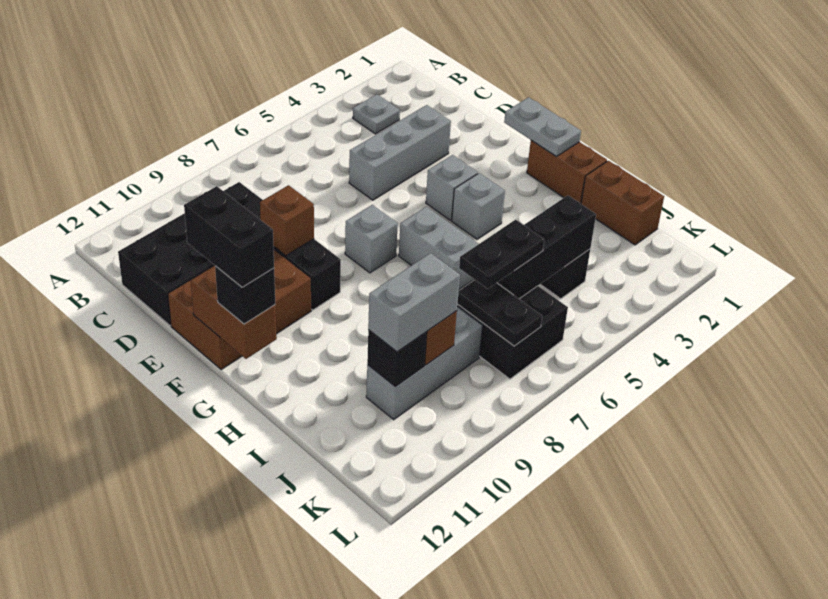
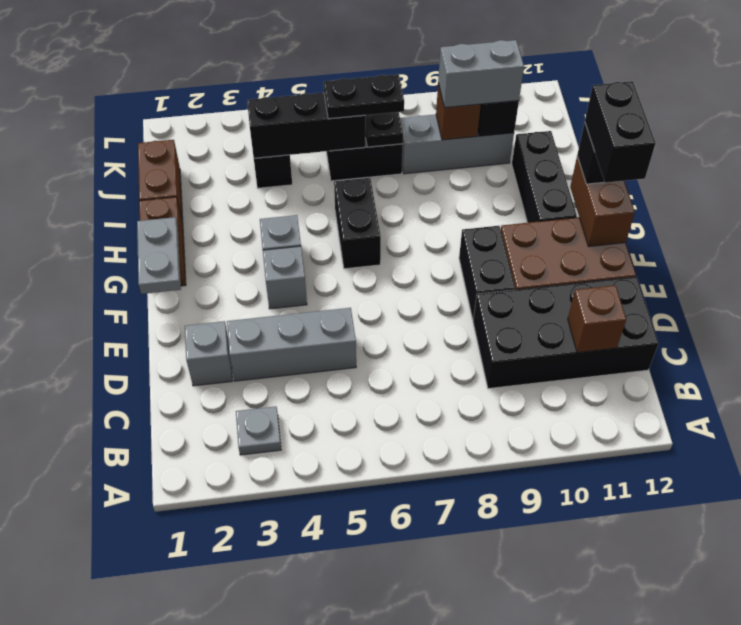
brown 1x1 brick [260,185,314,256] -> brown 1x1 brick moved to [568,285,626,353]
grey 1x1 brick [345,205,398,273] -> grey 1x1 brick moved to [185,321,232,386]
grey 1x2 brick [399,207,478,290] -> black 1x2 brick [334,178,381,269]
none -> black 1x3 brick [512,131,577,223]

